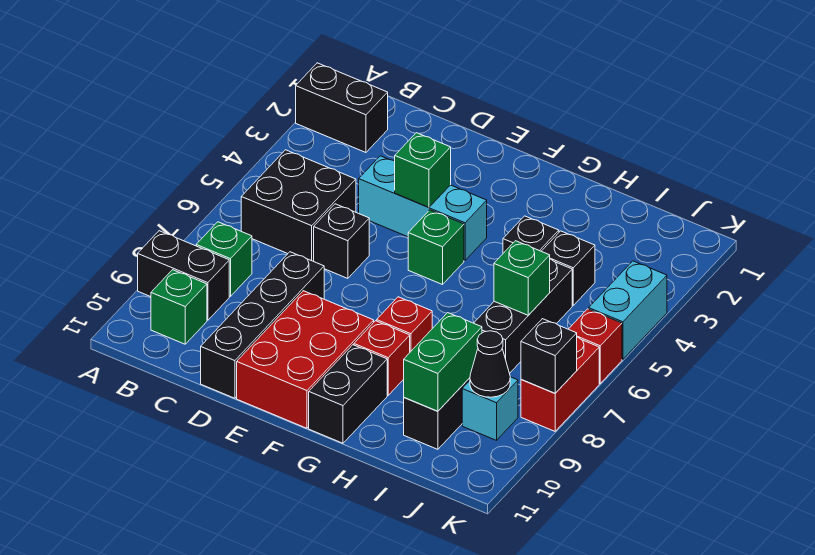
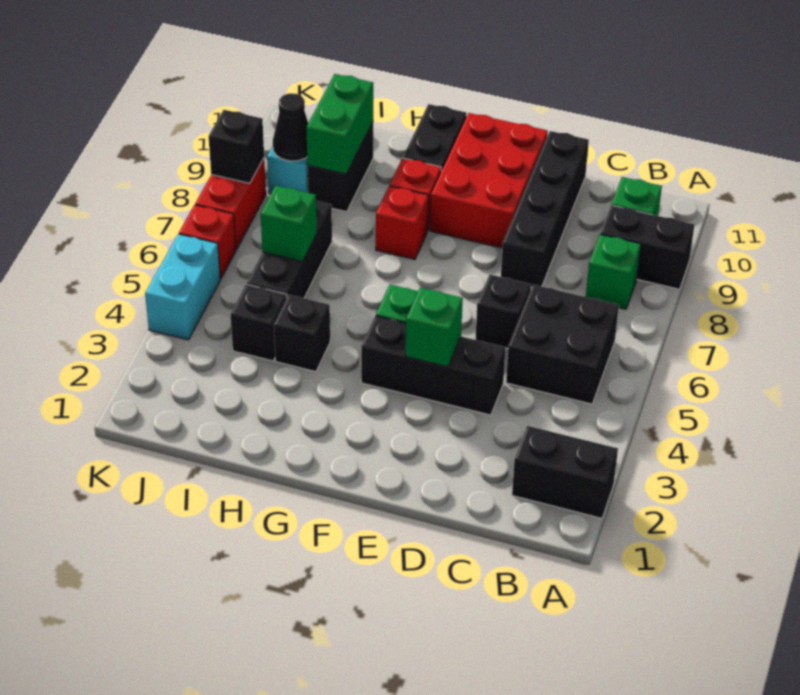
cyan 1x3 brick [359,156,487,260] -> black 1x3 brick [361,316,506,415]

